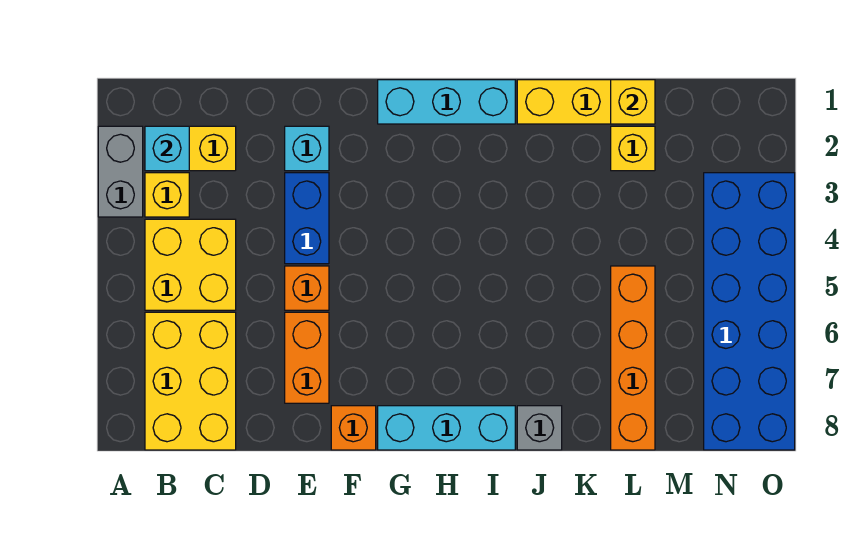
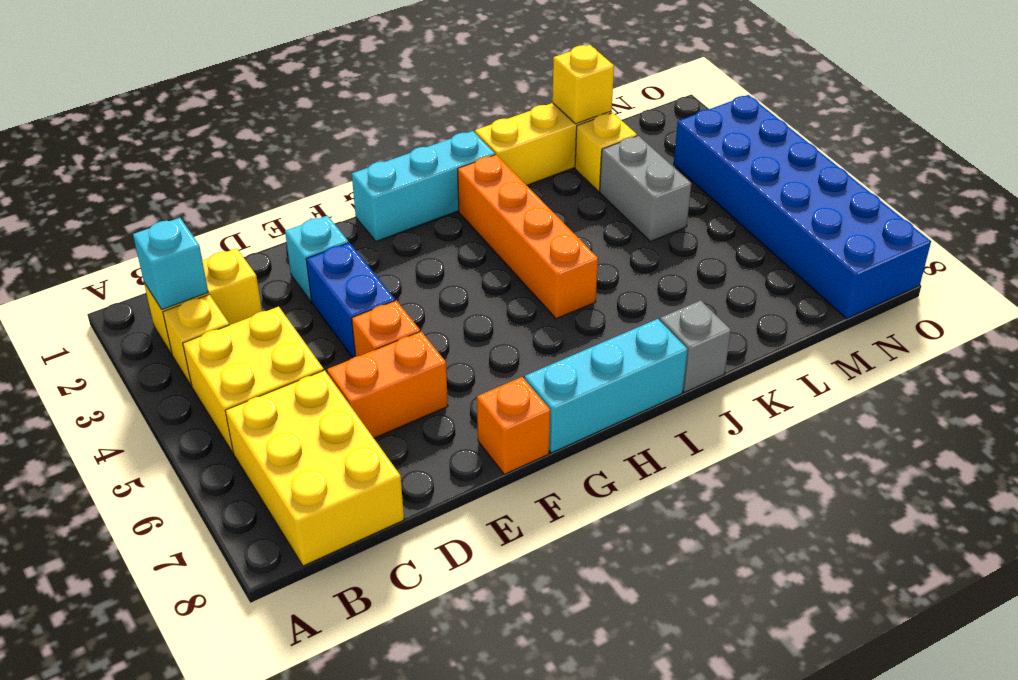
grey 1x2 brick [98,126,143,217] -> grey 1x2 brick moved to [600,136,691,241]
orange 1x2 brick [285,312,329,403] -> orange 1x2 brick turned to [327,332,448,438]
orange 1x4 brick [611,266,655,450] -> orange 1x4 brick moved to [458,155,598,319]

